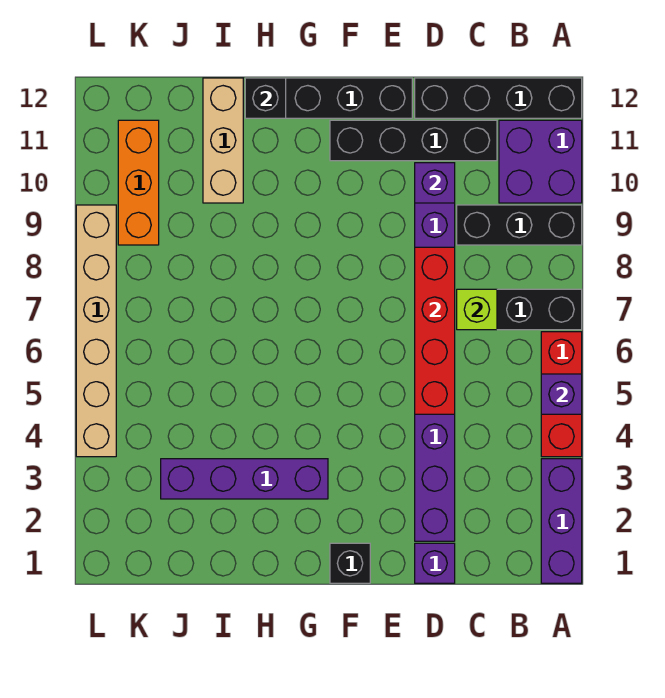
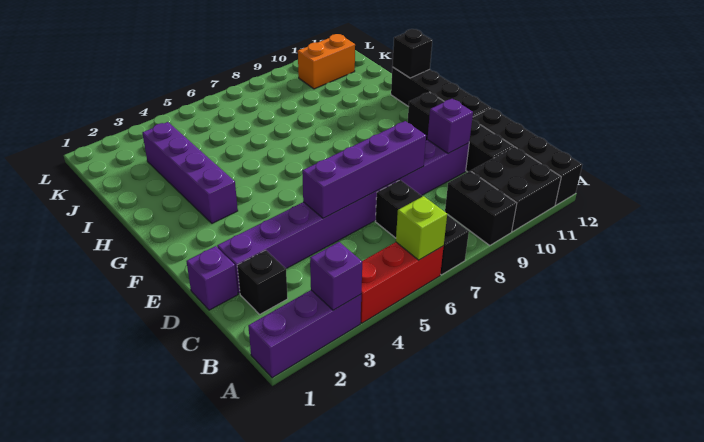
purple 1x1 brick [541,374,582,414] -> purple 1x1 brick moved to [310,242,362,310]
black 1x3 brick [457,205,582,245] -> black 1x2 brick [445,171,517,245]
purple 2x2 brick [499,120,582,203] -> black 2x2 brick [471,147,561,232]
lime 1x1 brick [457,289,497,330] -> lime 1x1 brick moved to [396,196,447,260]
red 1x4 brick [415,247,455,414] -> purple 1x4 brick [302,121,426,218]
black 1x1 brick [330,543,370,583] -> black 1x1 brick moved to [237,250,288,314]
tan 1x3 brick [203,78,243,203] -> none
orange 1x3 brick [118,120,159,245] -> orange 1x2 brick [298,34,355,89]
tan 1x6 brick [76,205,116,457] -> none

